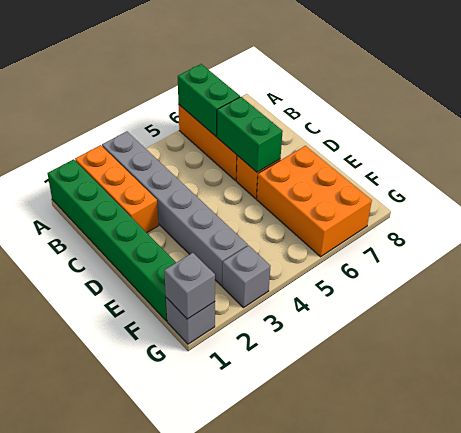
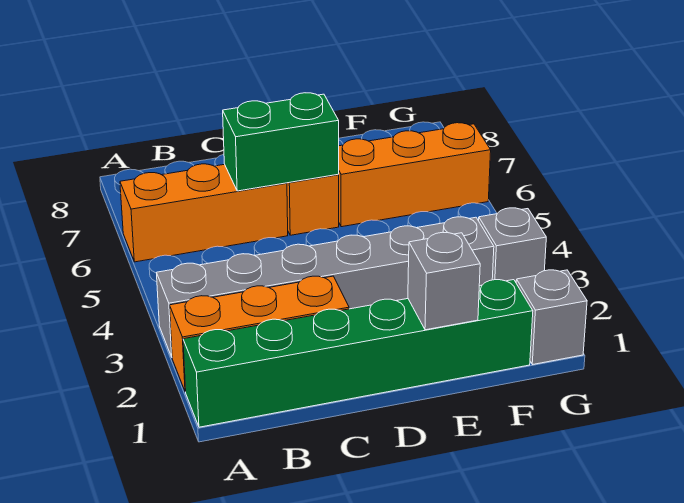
green 1x2 brick [178,64,240,136] -> none
orange 2x3 brick [257,146,372,257] -> orange 1x3 brick [338,123,491,227]
grey 1x1 brick [164,253,215,319] -> grey 1x1 brick moved to [408,232,480,330]

